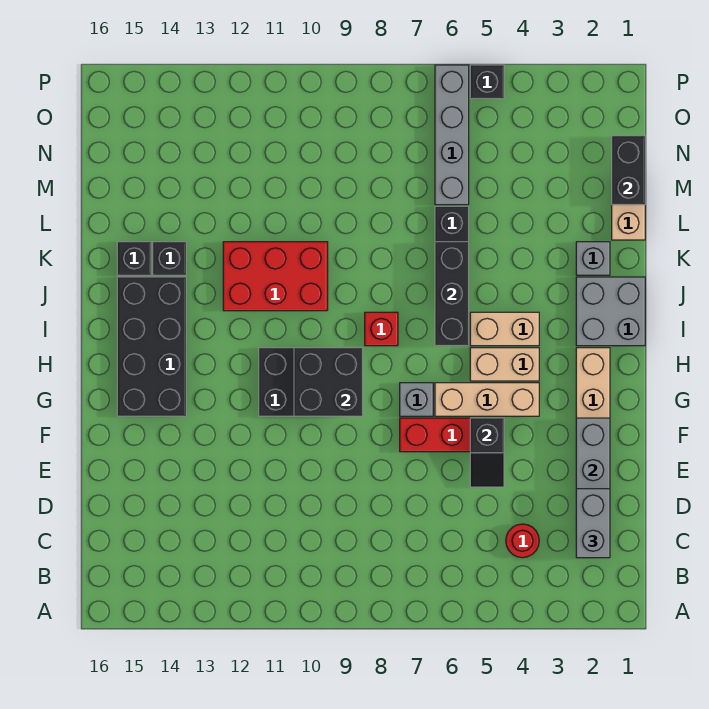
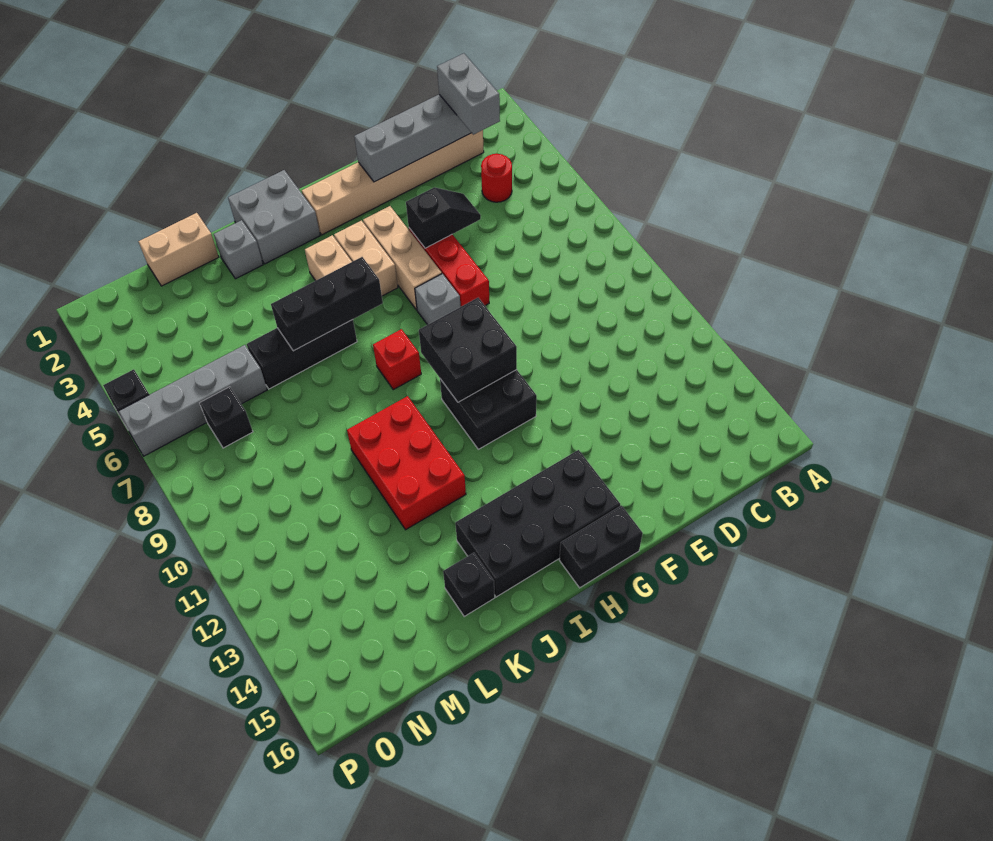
grey 1x2 brick [576,489,610,558] -> grey 1x2 brick turned to [437,53,500,135]
black 1x1 brick [153,242,186,275] -> black 1x1 brick moved to [200,387,253,448]
black 1x2 brick [612,136,645,205] -> black 1x2 brick moved to [559,506,643,588]

